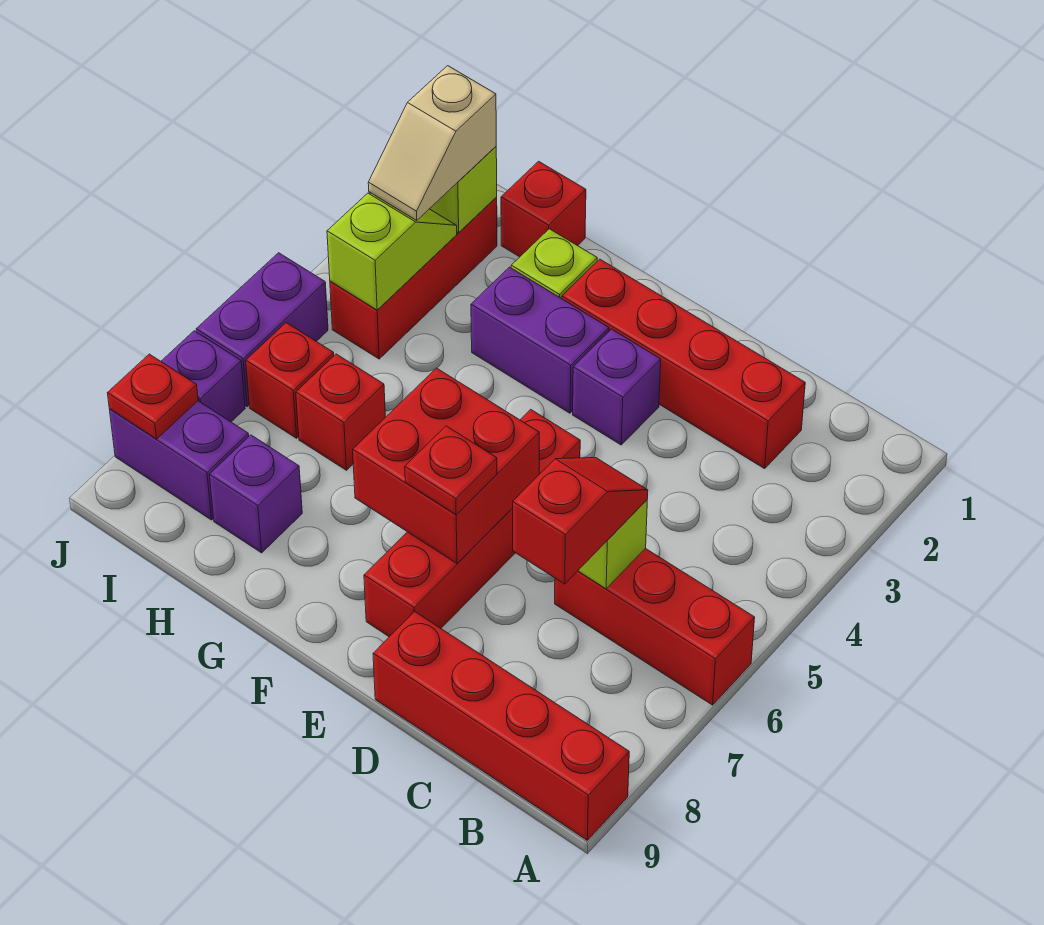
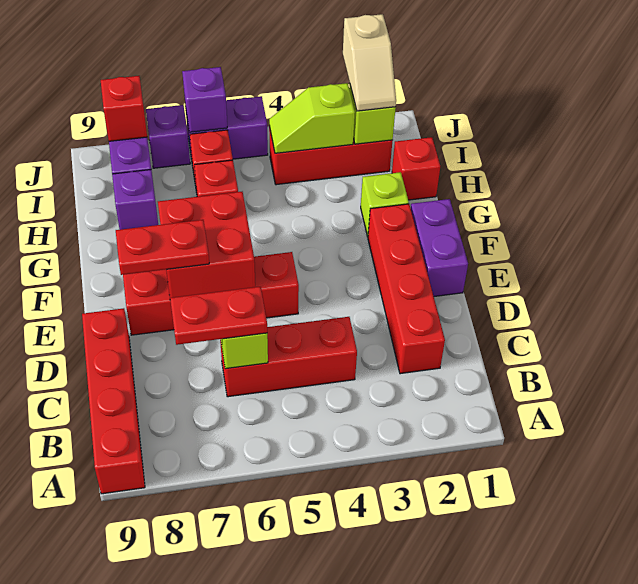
red 1x3 brick [555,548,755,705] -> red 1x3 brick turned to [220,317,357,397]
red 1x2 slope [513,458,648,584] -> red 1x2 plate [170,287,267,345]
purple 1x1 brick [573,329,661,445] -> purple 1x1 brick moved to [182,67,227,132]
red 1x1 plate [405,426,497,515] -> red 1x2 plate [116,220,209,275]
purple 1x2 brick [471,267,609,413] -> purple 1x2 brick moved to [411,199,468,296]
tan 1x2 slope [368,66,496,220] -> tan 1x2 slope turned to [343,14,396,111]
lime 1x2 slope [327,193,457,310] -> lime 1x2 slope turned to [269,83,355,153]
red 1x1 plate [108,354,198,439] -> red 1x1 brick [101,76,147,141]

